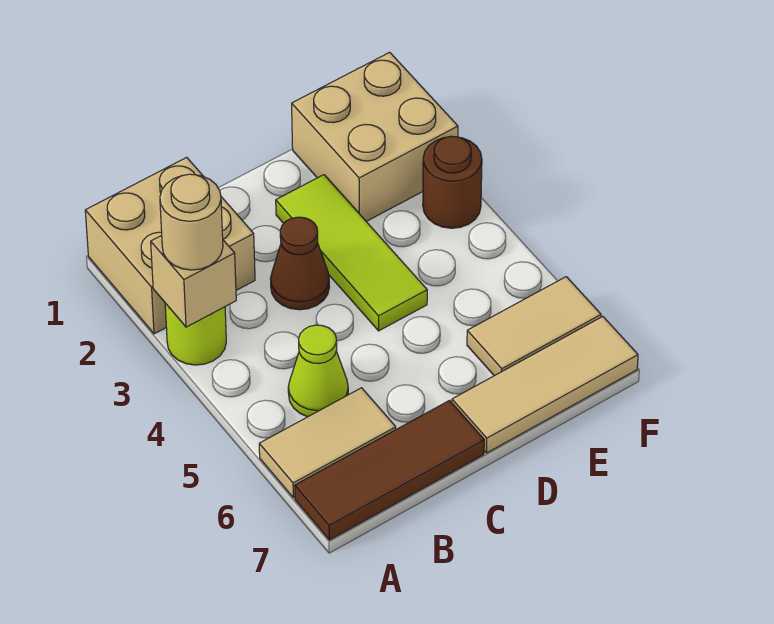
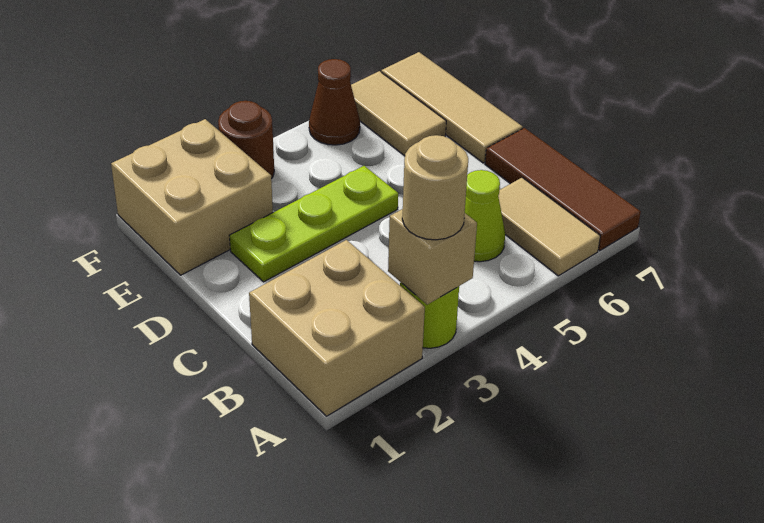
brown 1x1 cone [270,217,329,310] -> brown 1x1 cone moved to [309,59,360,145]
lime 1x3 tile [276,175,427,331] -> lime 1x3 plate [230,166,398,282]

